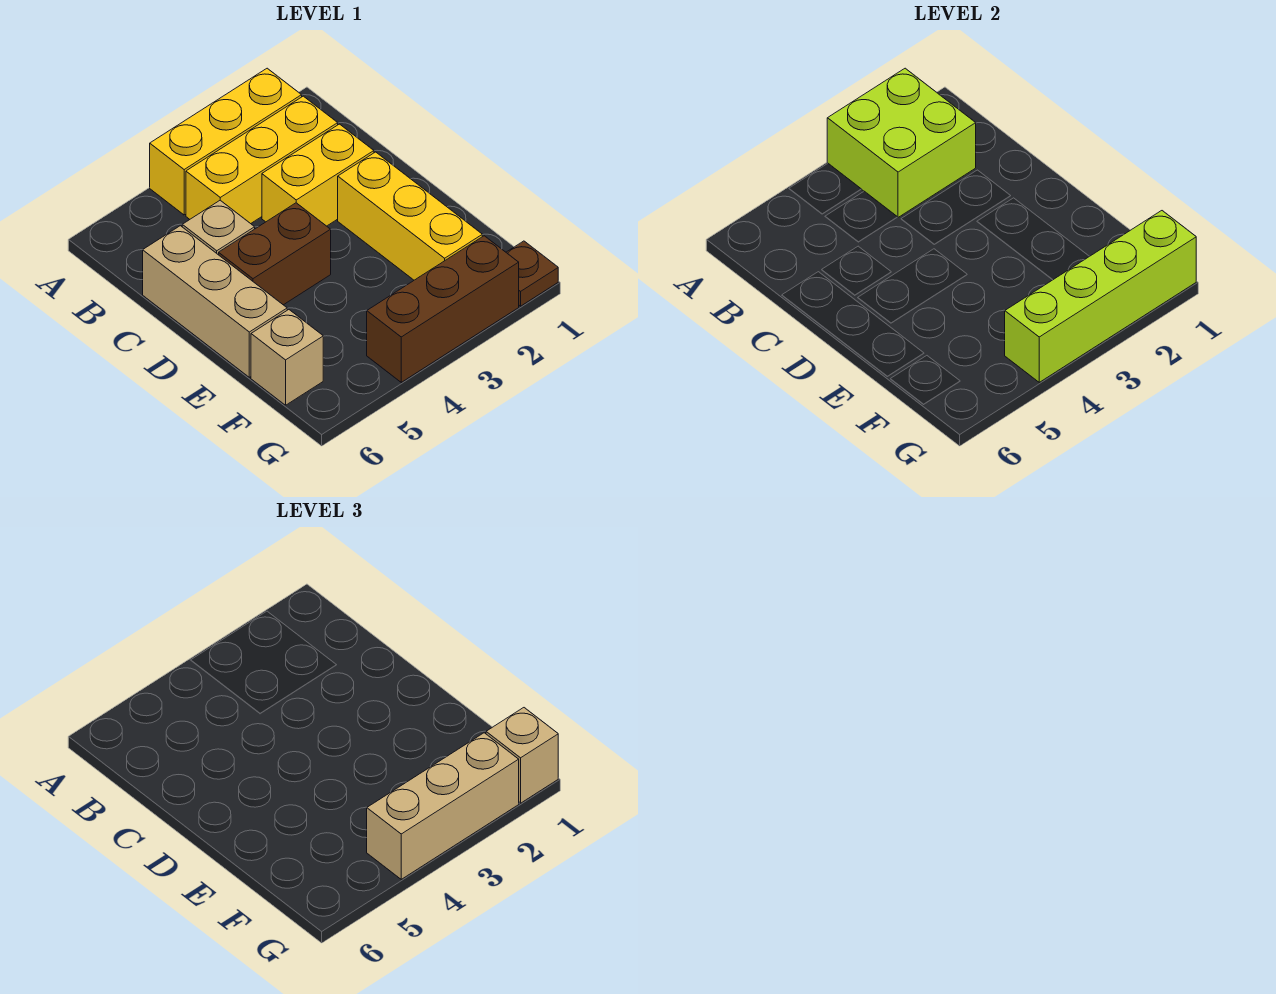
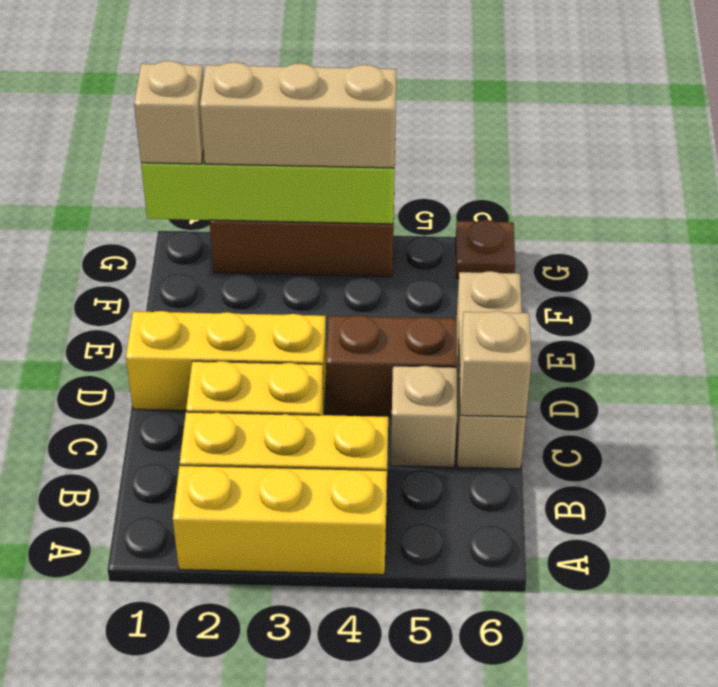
lime 2x2 brick [827,68,976,217] -> none
yellow 1x3 brick [338,152,482,280] -> yellow 1x3 brick turned to [126,311,326,410]
tan 1x1 brick [251,310,323,405] -> tan 1x1 brick moved to [460,311,532,417]
brown 1x1 plate [506,241,558,306] -> brown 1x1 plate moved to [456,220,515,278]

